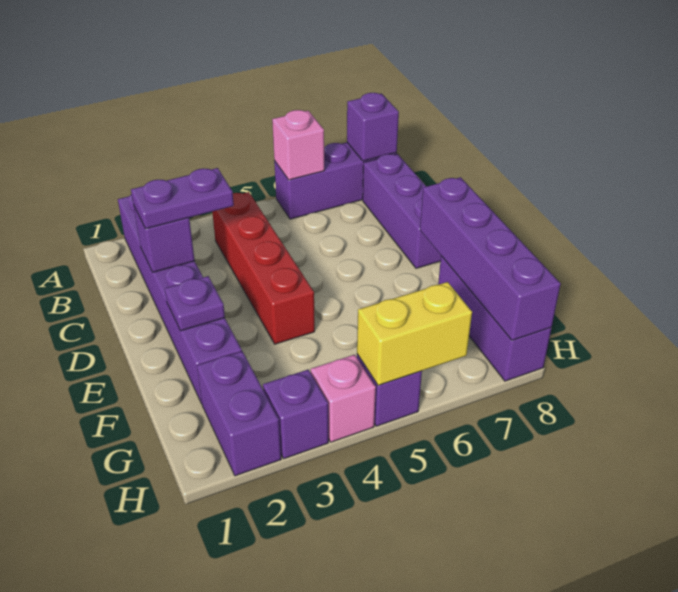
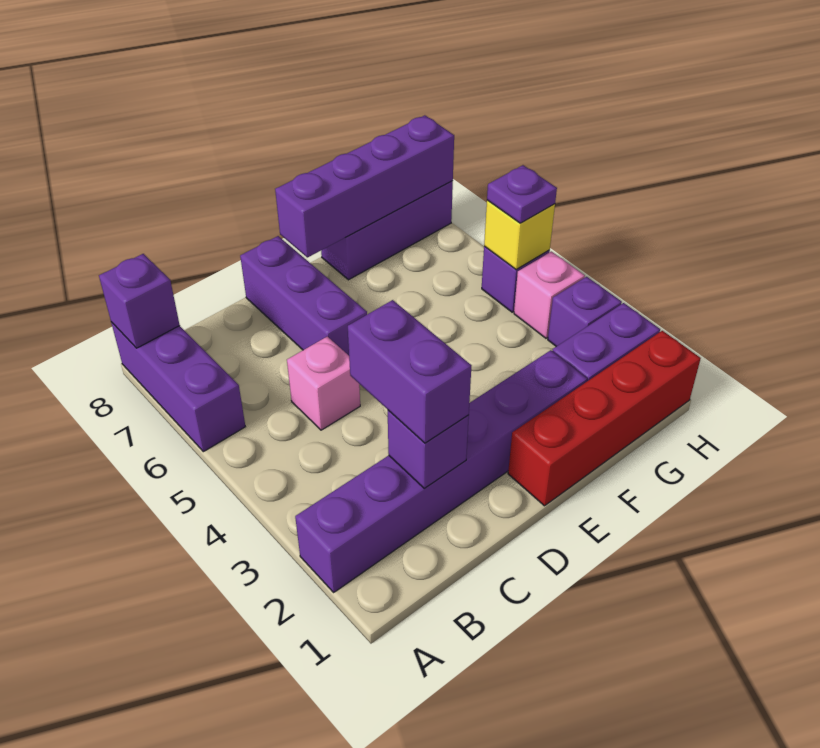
pink 1x1 brick [272,110,324,180] -> pink 1x1 brick moved to [287,336,360,430]
red 1x4 brick [212,192,315,344] -> red 1x4 brick moved to [508,331,701,506]
purple 1x3 brick [363,154,441,268] -> purple 1x3 brick turned to [240,236,367,355]
purple 1x2 plate [131,168,234,229] -> purple 1x2 brick [348,300,471,443]
purple 1x1 plate [165,276,225,331] -> purple 1x1 plate moved to [487,165,557,223]
yellow 1x2 brick [357,282,472,386] -> yellow 1x1 brick [484,200,555,269]

